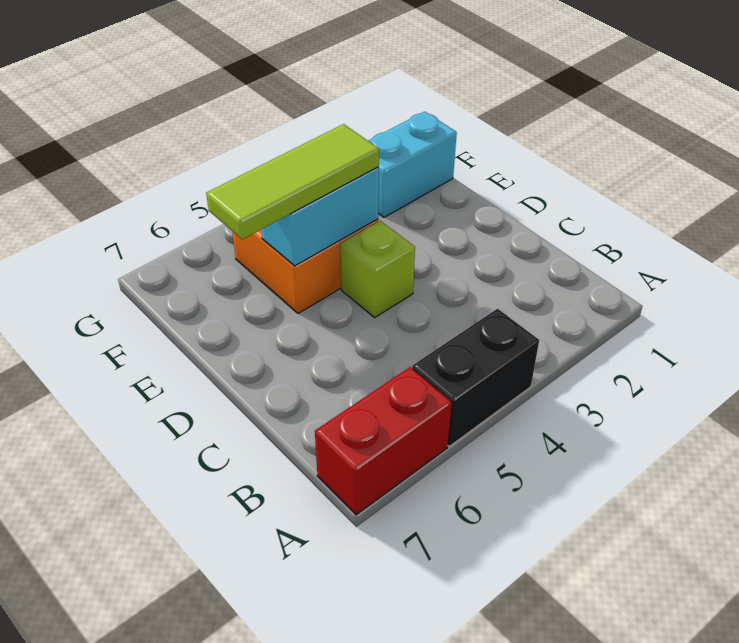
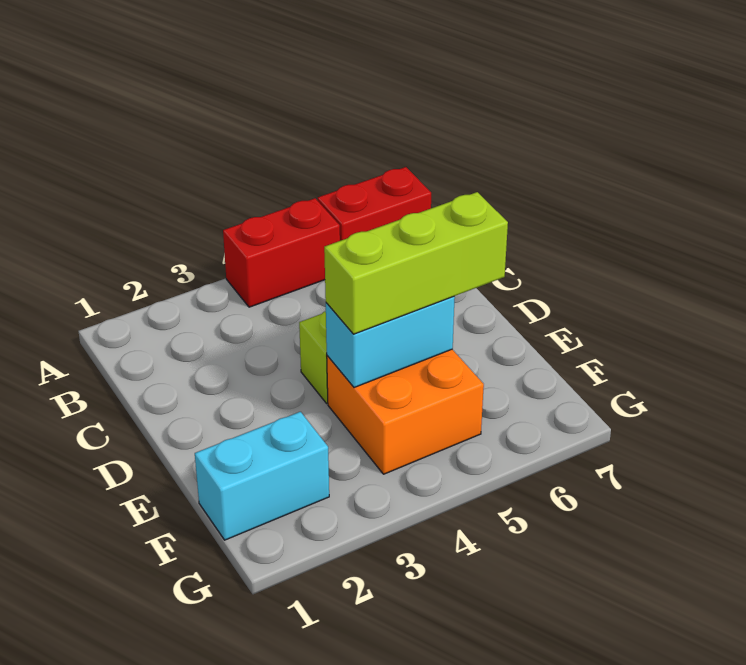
black 1x2 brick [412,309,539,446] -> red 1x2 brick [223,198,340,307]
lime 1x3 tile [206,124,379,239] -> lime 1x3 brick [324,192,508,334]

